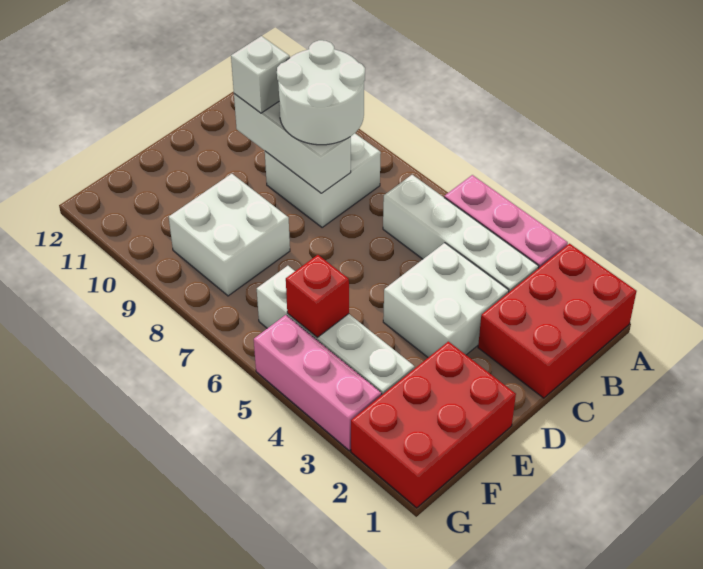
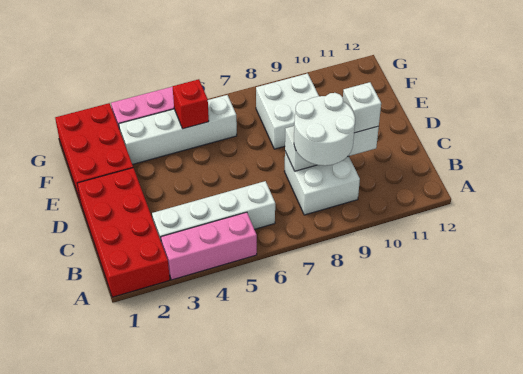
red 2x3 brick [478,244,637,398] -> red 2x4 brick [77,168,170,297]
white 2x2 brick [383,243,509,357] -> none

